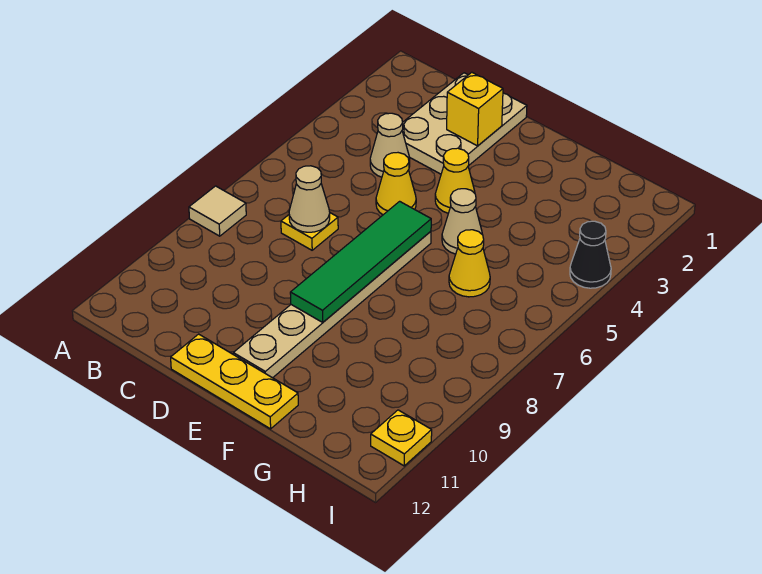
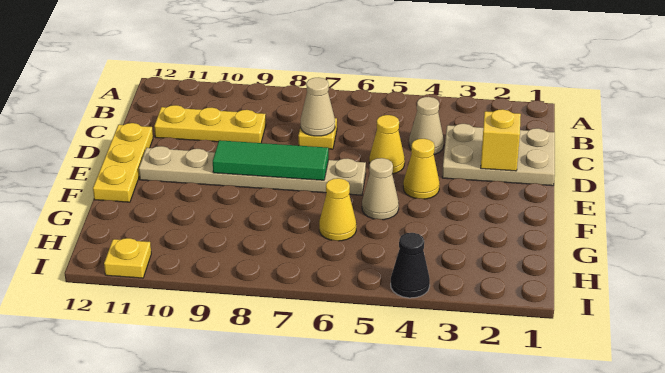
tan 1x1 tile [189,186,246,236] -> none
none -> yellow 1x3 plate [154,105,266,143]
green 1x4 tile [290,201,431,322] -> green 1x3 tile [213,140,329,180]

